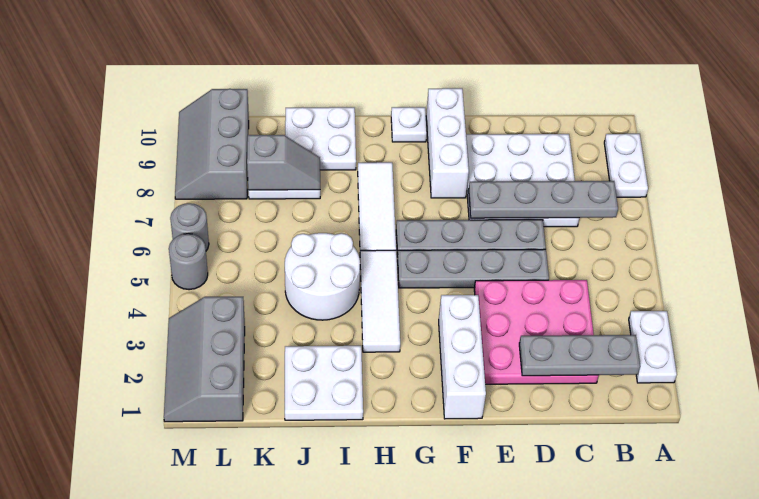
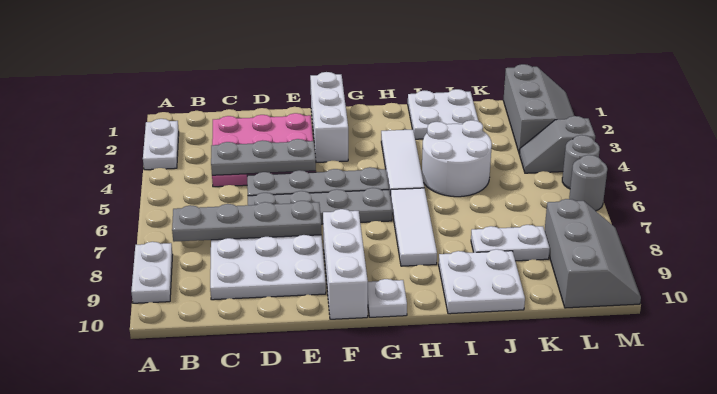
grey 1x3 plate [519,335,640,376] -> grey 1x3 plate moved to [211,139,316,175]
grey 1x2 slope [247,135,320,190] -> grey 1x2 slope moved to [519,116,595,173]

